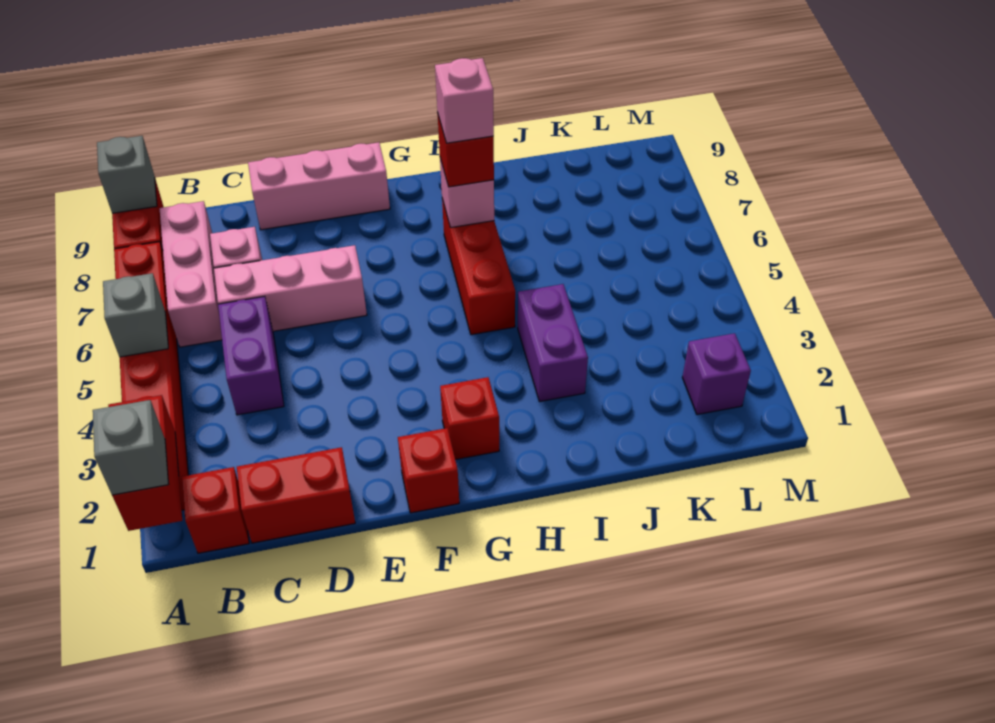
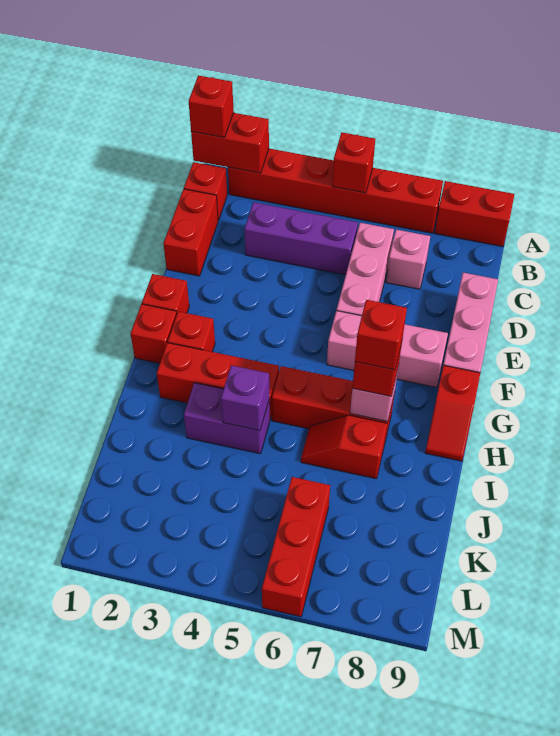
grey 1x1 brick [93,400,168,495] -> red 1x1 brick [189,76,234,138]
grey 1x1 brick [103,273,168,357] -> red 1x1 brick [332,133,375,193]
grey 1x1 brick [97,136,157,213] -> none
pink 1x3 brick [160,201,222,347] -> pink 1x3 brick moved to [327,311,448,387]
purple 1x2 brick [218,296,284,415] -> purple 1x3 brick [245,202,358,275]
none -> red 1x1 brick [130,304,177,363]
none -> red 1x2 slope [425,365,480,461]
none -> red 1x3 brick [157,343,279,419]
pink 1x1 brick [435,58,494,143] -> red 1x1 brick [355,300,407,370]
none -> red 1x2 slope [301,415,387,479]
none -> red 1x3 brick [262,477,330,617]
purple 1x1 brick [682,333,751,415] -> purple 1x1 brick moved to [221,365,269,431]

